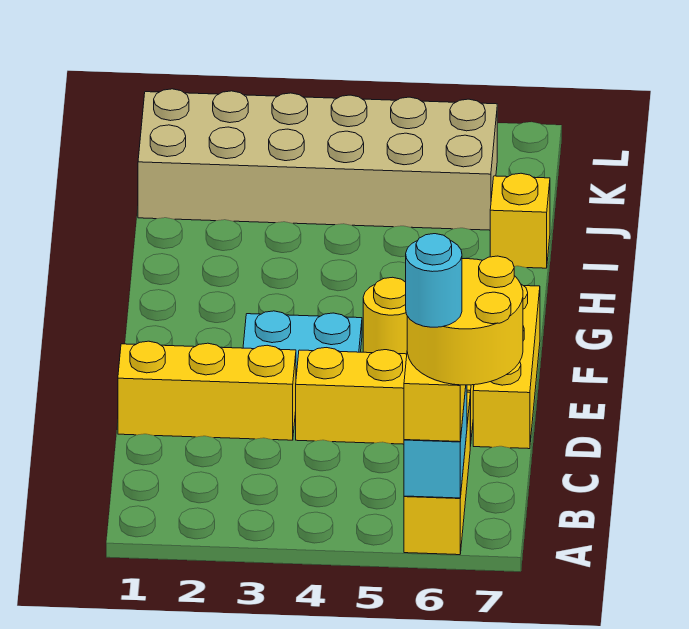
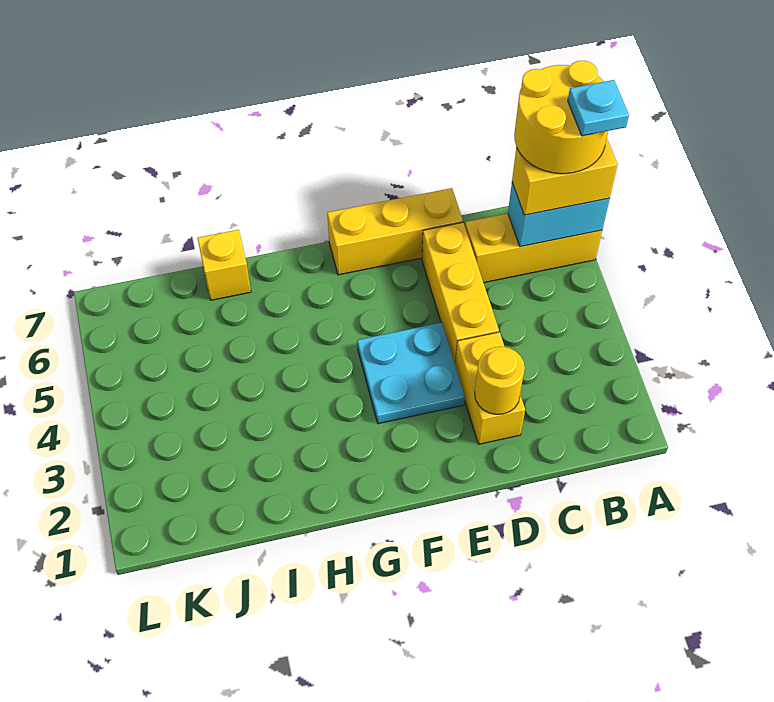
cyan 1x1 round brick [406,234,462,327] -> cyan 1x1 plate [568,80,629,136]
yellow 1x3 brick [118,341,296,440] -> yellow 1x2 brick [455,332,525,444]
yellow 1x1 round brick [363,277,407,354] -> yellow 1x1 round brick moved to [475,347,525,414]
tan 2x6 brick [138,89,497,230] -> none

